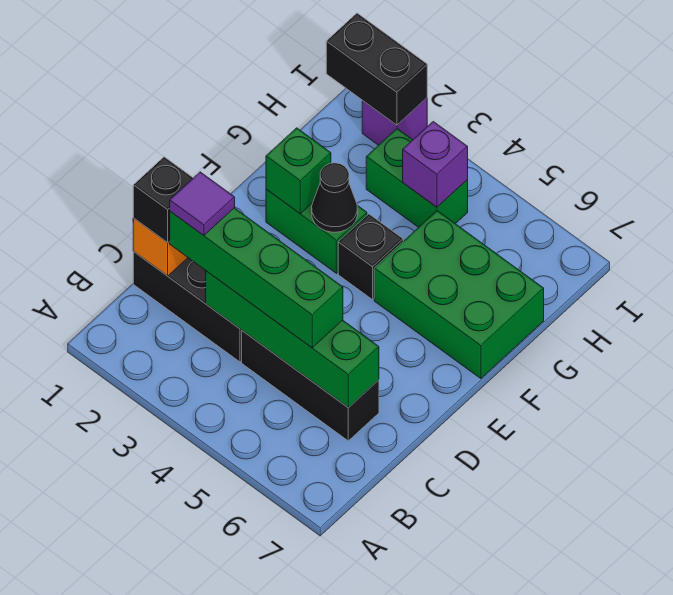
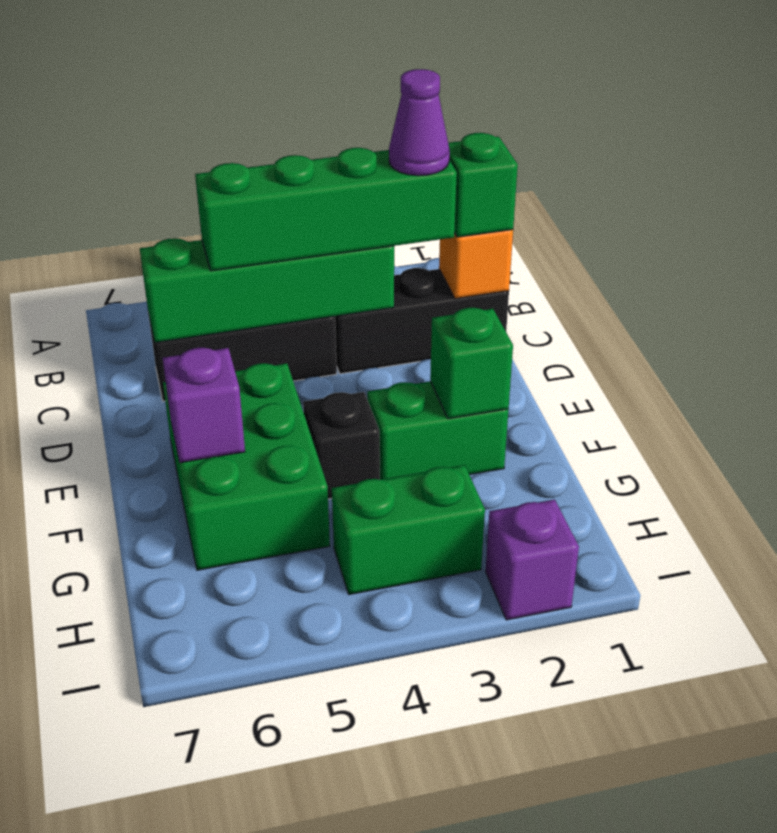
black 1x1 brick [133,157,193,243] -> green 1x1 brick [448,133,518,237]
purple 1x1 tile [170,172,235,236] -> purple 1x1 cone [389,69,450,176]
black 1x1 cone [312,163,358,232] -> none
green 2x3 brick [374,211,544,379] -> green 2x3 brick turned to [163,363,330,570]
purple 1x1 brick [403,122,468,207] -> purple 1x1 brick moved to [163,348,245,463]
black 1x2 brick [326,13,427,125] -> none

